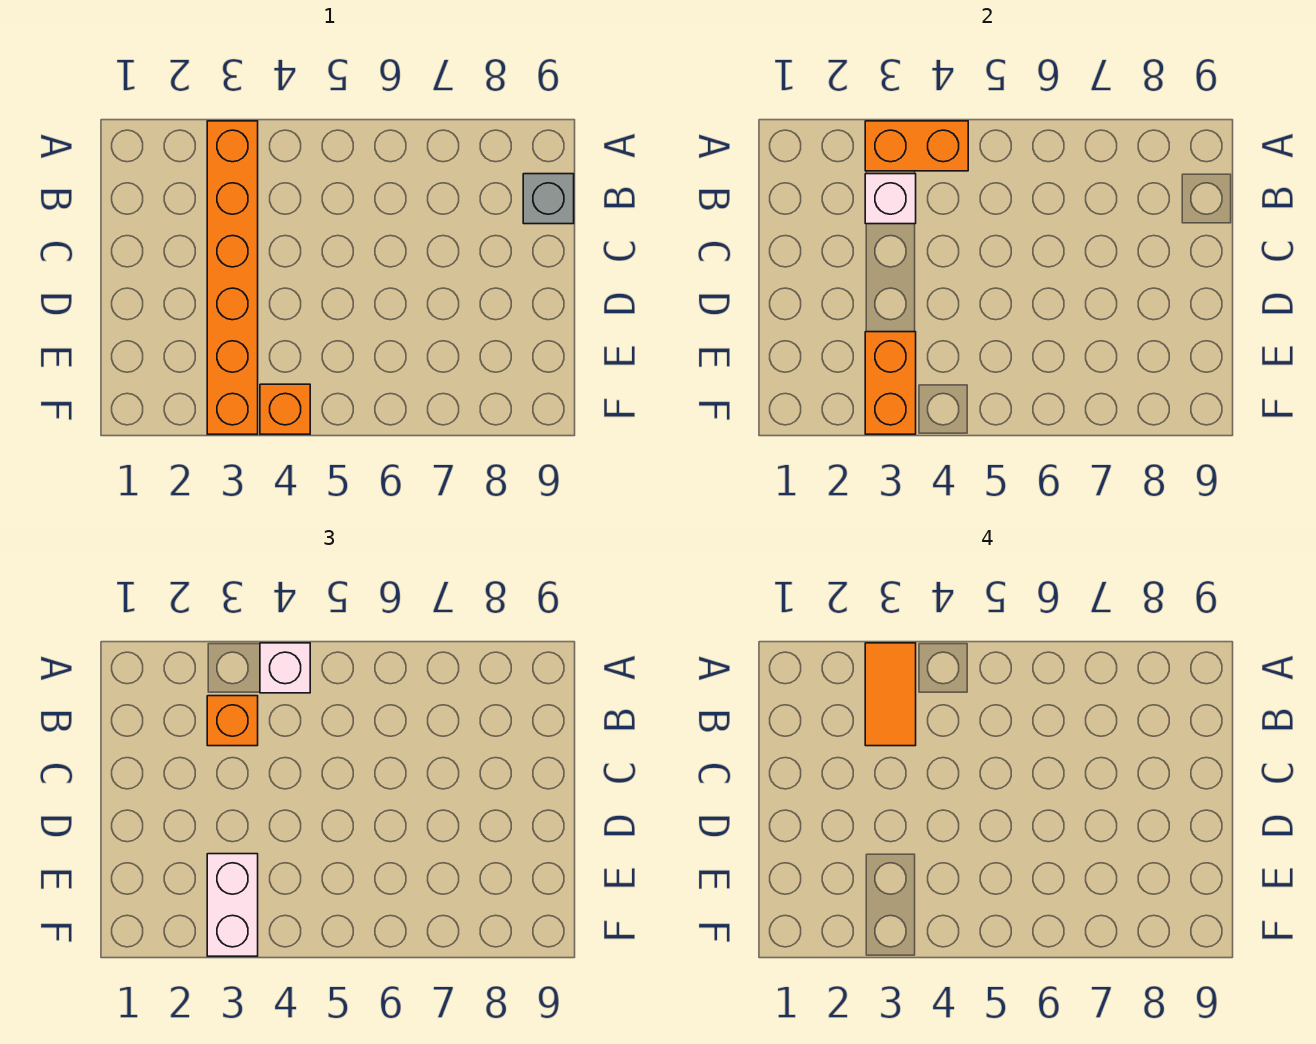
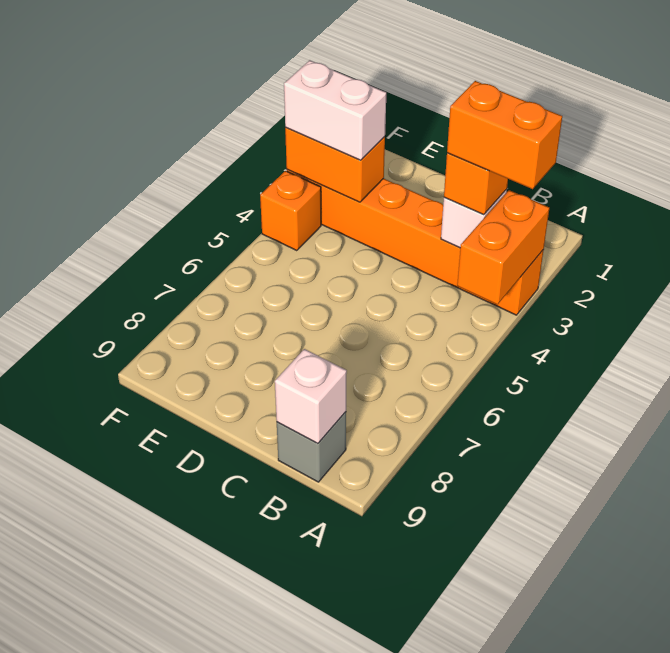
orange 1x2 tile [865,643,916,746] -> orange 1x2 brick [447,81,562,189]
white 1x1 brick [260,643,310,693] -> white 1x1 brick moved to [275,349,347,444]

